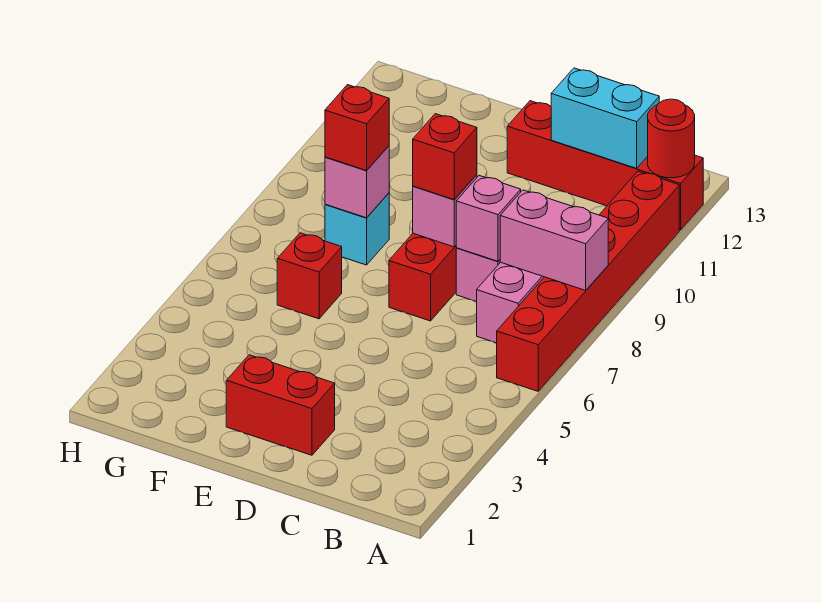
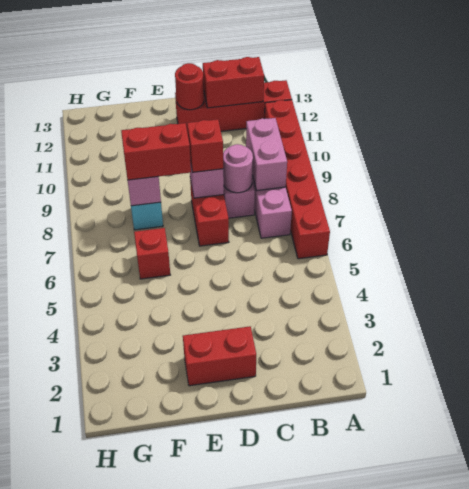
pink 1x2 brick [500,190,608,290] -> pink 1x2 brick turned to [246,118,287,191]
red 1x1 round brick [648,99,695,178] -> red 1x1 round brick moved to [175,63,204,110]
cyan 1x2 brick [551,68,659,168] -> red 1x2 brick [203,57,264,108]
pink 1x1 brick [456,176,521,261] -> pink 1x1 round brick [223,144,253,193]
red 1x1 brick [325,85,389,171] -> red 1x2 brick [121,123,191,180]

